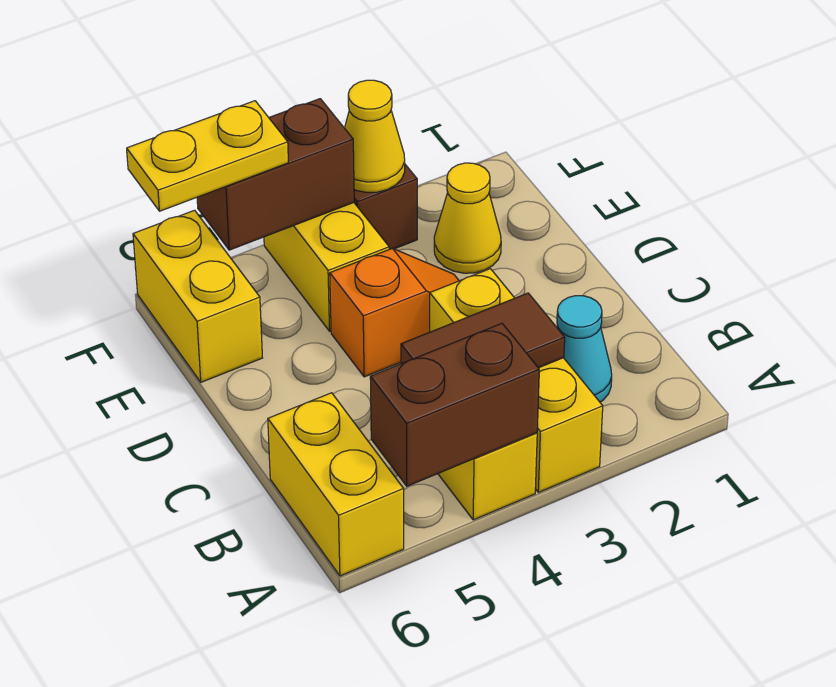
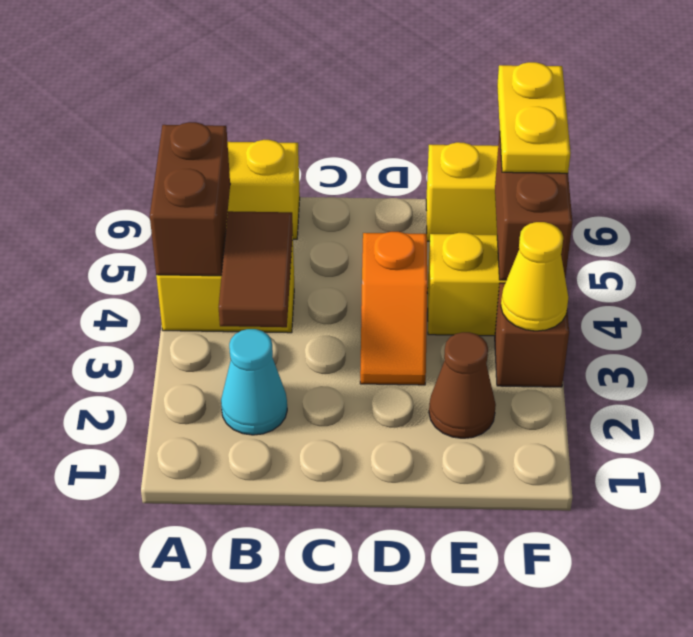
yellow 1x3 brick [430,269,603,492] -> none
yellow 1x1 cone [434,163,501,273] -> brown 1x1 cone [429,332,496,438]

